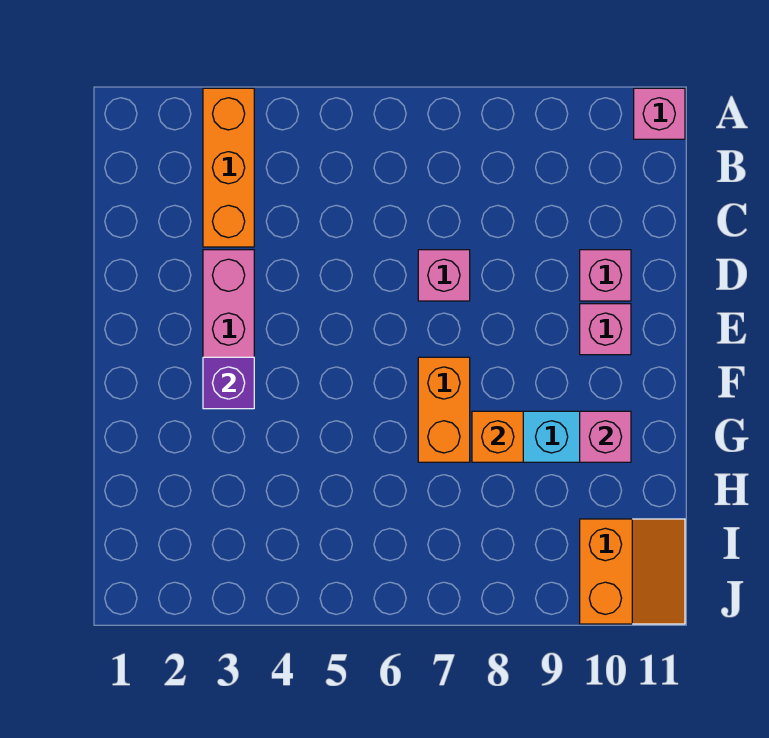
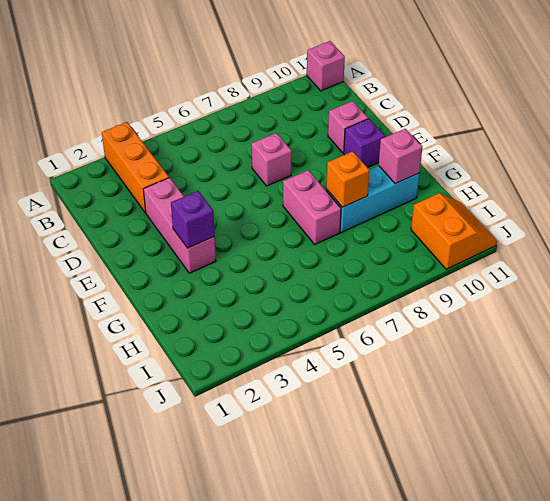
pink 1x1 brick [580,304,631,355] -> purple 1x1 brick [344,119,385,168]
orange 1x2 brick [418,357,470,462] -> pink 1x2 brick [283,170,341,244]

